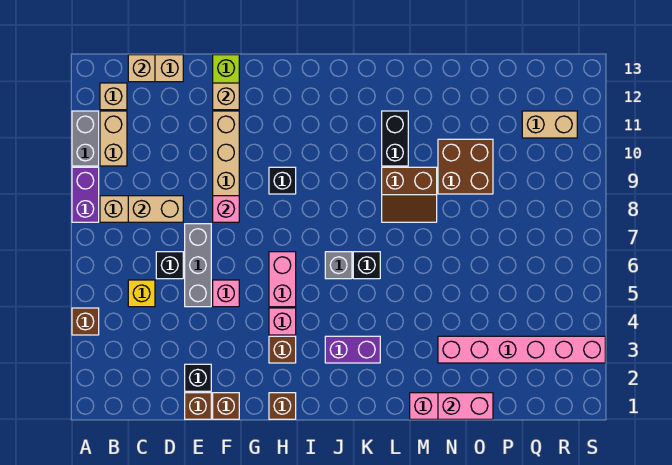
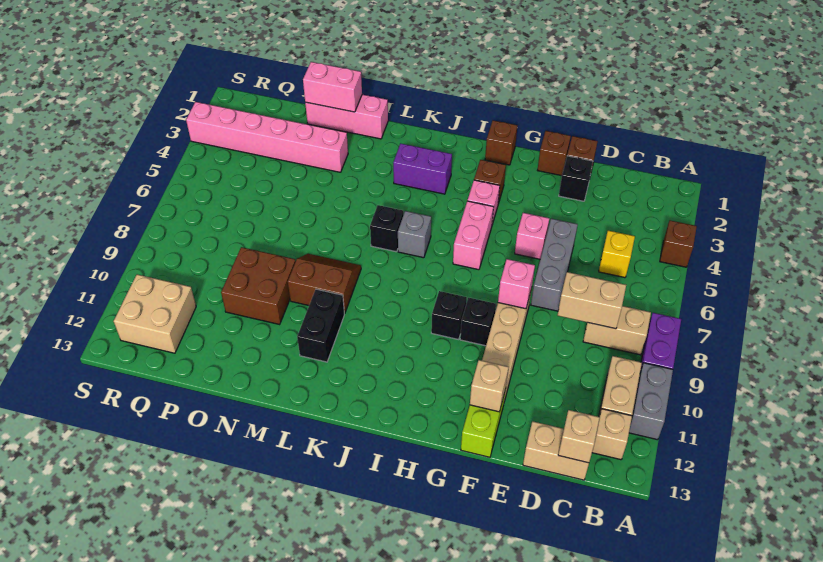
black 1x1 brick [156,252,183,279] -> black 1x1 brick moved to [460,298,496,346]
tan 1x2 brick [522,111,577,138] -> tan 2x2 brick [114,274,196,353]

